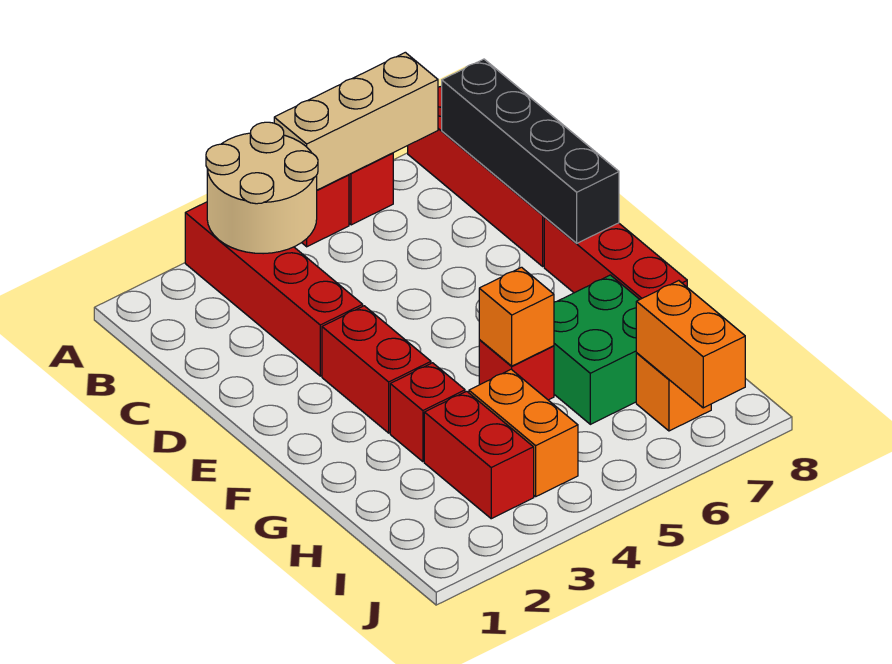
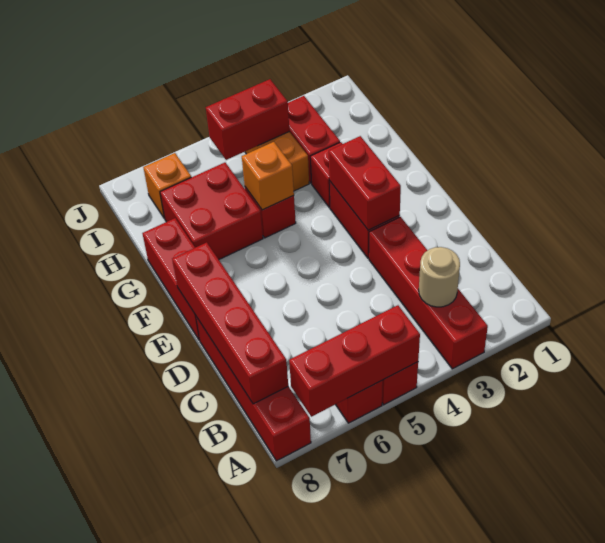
tan 2x2 round brick [206,122,318,254] -> tan 1x1 round brick [419,247,460,307]
tan 1x3 brick [274,52,438,190] -> red 1x3 brick [289,305,420,417]
black 1x4 brick [441,59,619,243] -> red 1x4 brick [172,242,288,404]
none -> red 1x2 brick [329,136,401,230]
green 2x2 brick [554,275,640,424] -> red 2x2 brick [160,163,263,259]
none -> red 1x2 brick [206,79,289,160]
orange 1x2 brick [636,281,745,408] -> none

